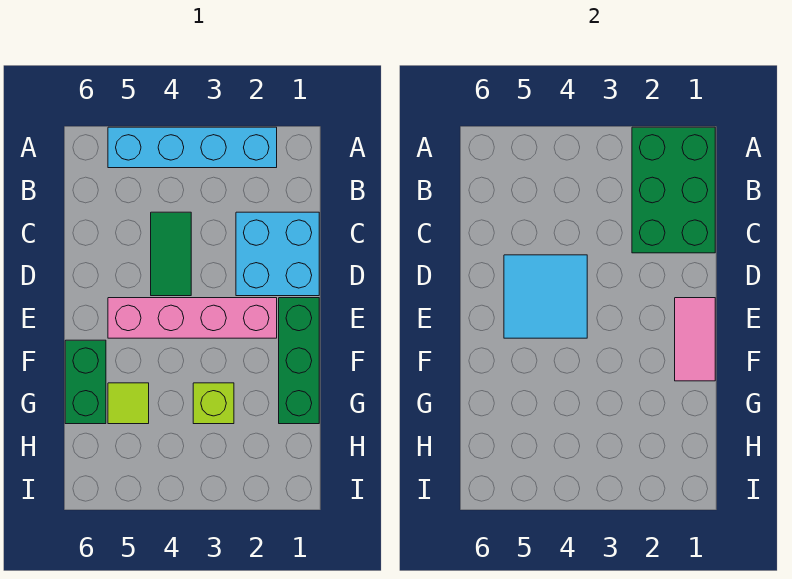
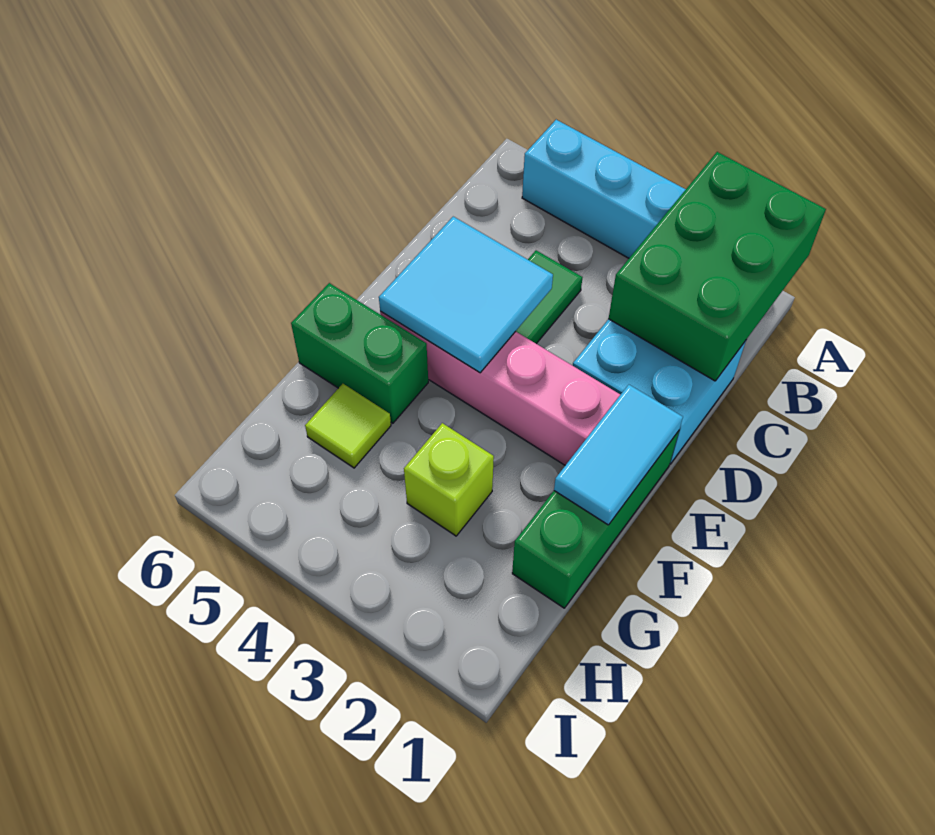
pink 1x2 tile [675,298,715,381] -> cyan 1x2 tile [554,385,683,525]
green 1x2 brick [65,340,106,424] -> green 1x2 brick turned to [291,283,428,423]

